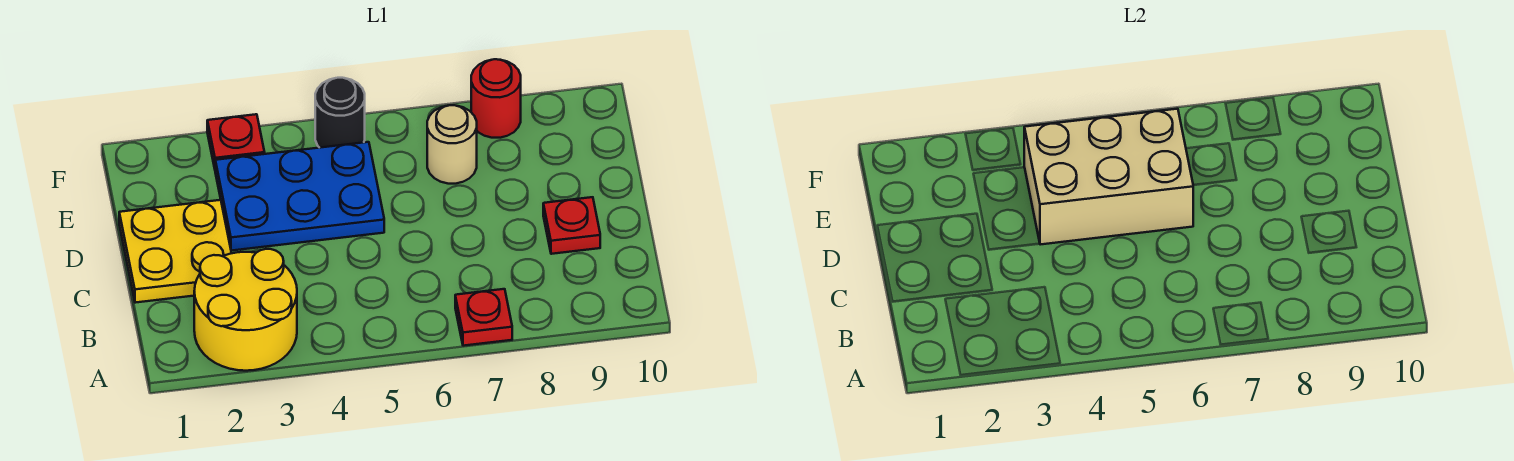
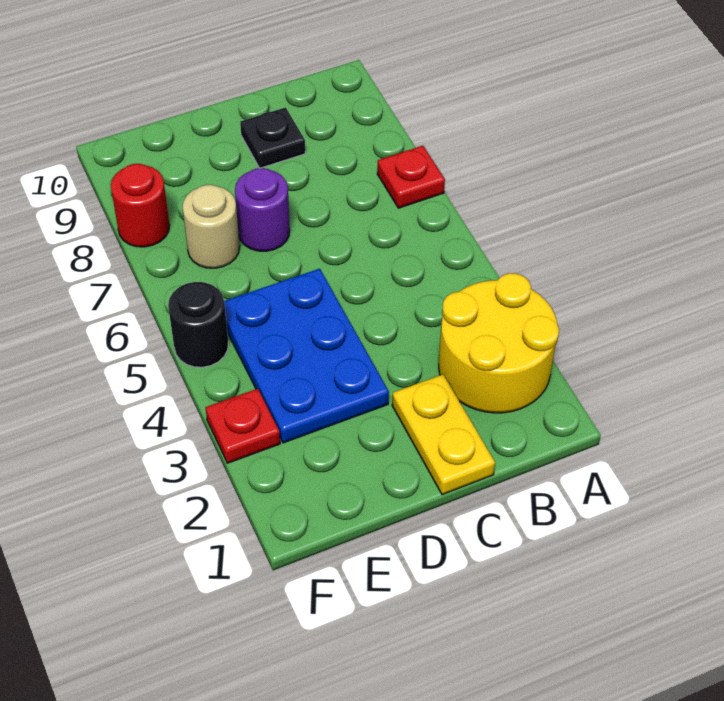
yellow 2x2 plate [119,200,231,303] -> yellow 1x2 plate [392,374,495,495]
red 1x1 plate [543,197,600,254] -> black 1x1 plate [240,107,305,168]
tan 2x3 brick [1024,109,1193,245] -> none
none -> purple 1x1 round brick [235,168,290,251]

